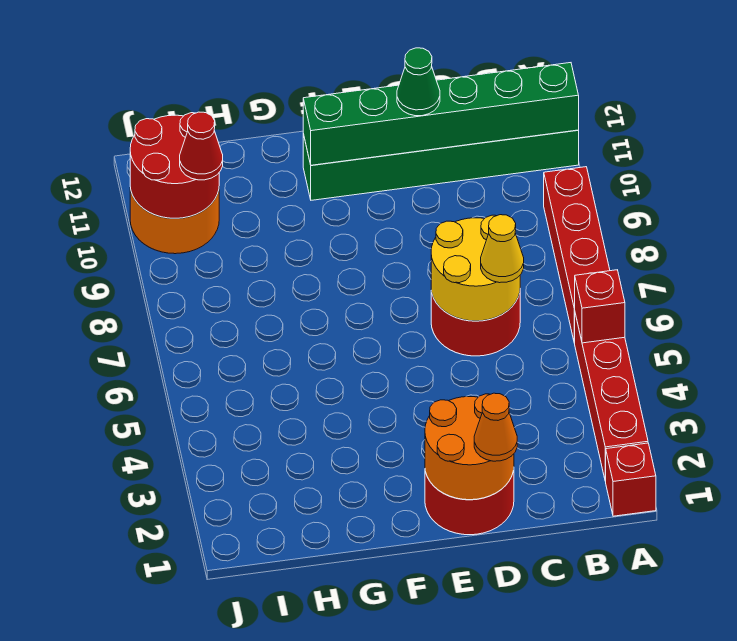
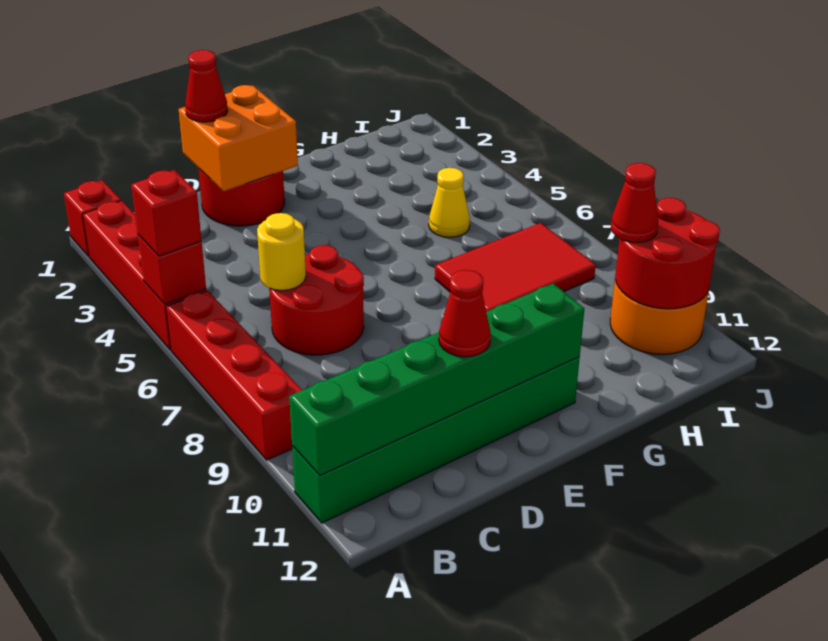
none -> red 1x1 brick [131,170,202,256]
yellow 2x2 round brick [431,215,520,321] -> yellow 1x1 round brick [257,213,306,290]
yellow 1x1 cone [481,215,524,283] -> yellow 1x1 cone moved to [429,168,470,237]
orange 2x2 round brick [425,394,514,500] -> orange 2x2 brick [179,85,298,191]
orange 1x1 cone [474,393,517,461] -> red 1x1 cone [185,50,228,122]
green 1x1 cone [397,48,440,116] -> red 1x1 cone [439,270,491,357]
none -> red 2x3 tile [435,223,596,312]

